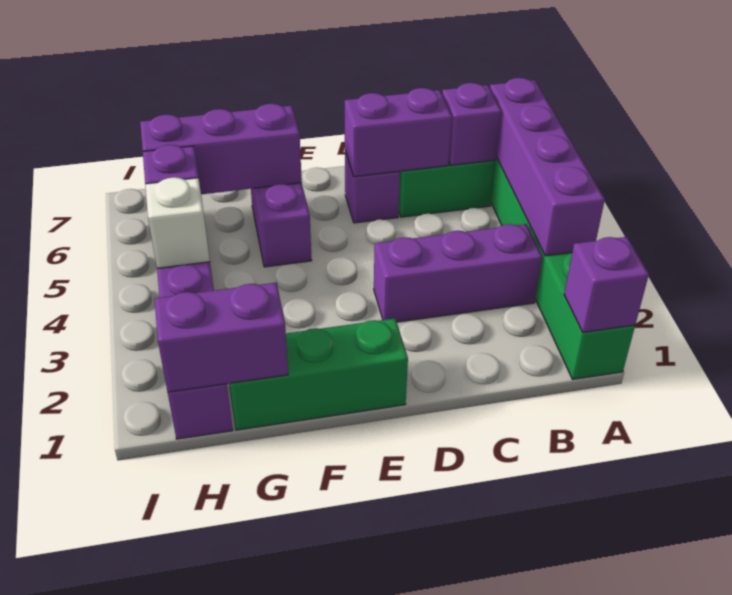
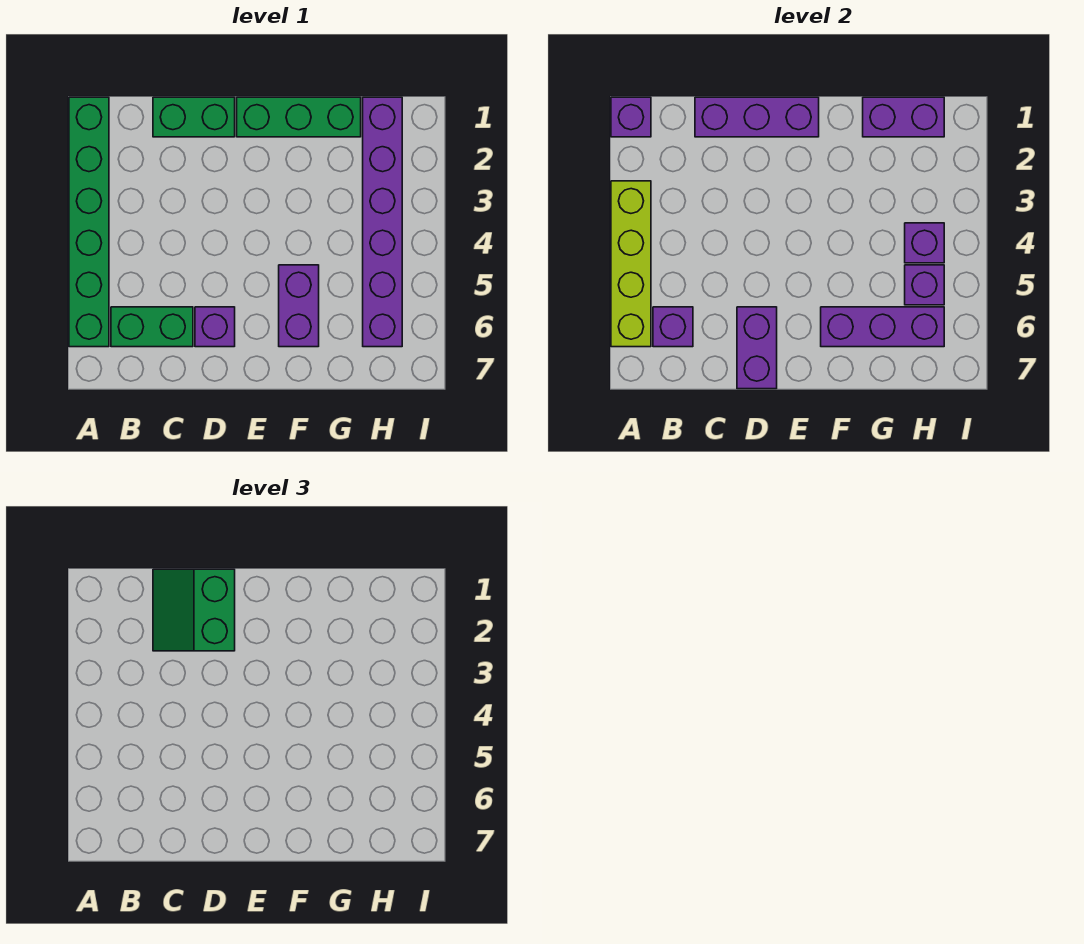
purple 1x4 brick [490,78,605,256] -> lime 1x4 brick [611,181,651,347]
purple 1x3 brick [374,224,542,322] -> purple 1x3 brick moved to [695,97,819,137]
none -> green 1x2 brick [153,97,235,137]
none -> green 2x2 slope [153,569,235,651]
purple 1x2 brick [345,88,452,177] -> purple 1x2 brick turned to [737,307,777,389]
white 1x1 brick [145,177,210,268] -> purple 1x1 brick [905,223,944,263]

